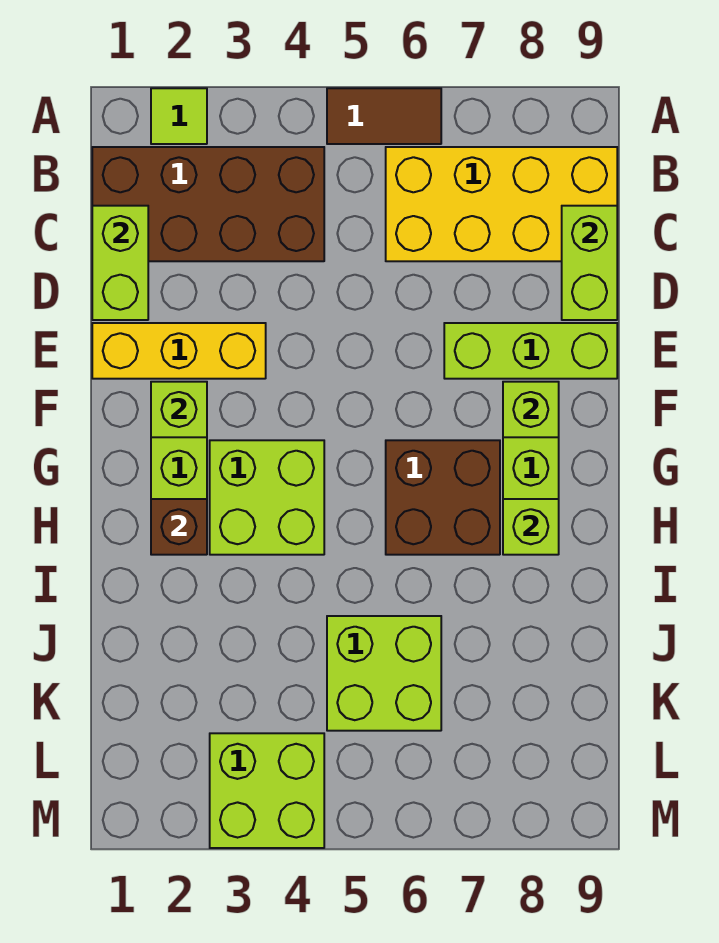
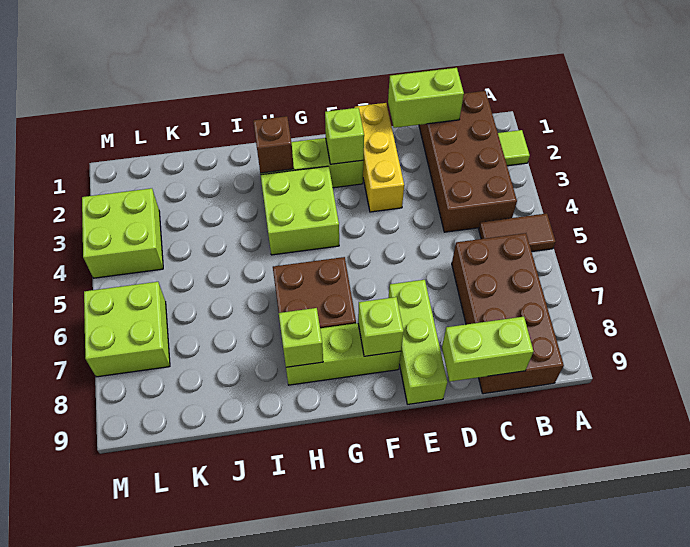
brown 1x2 tile [327,88,441,144] -> brown 1x2 tile turned to [479,214,556,252]
yellow 2x4 brick [386,147,617,261] -> brown 2x4 brick [452,233,564,394]
lime 2x2 brick [327,616,441,731] -> lime 2x2 brick moved to [84,282,170,377]

